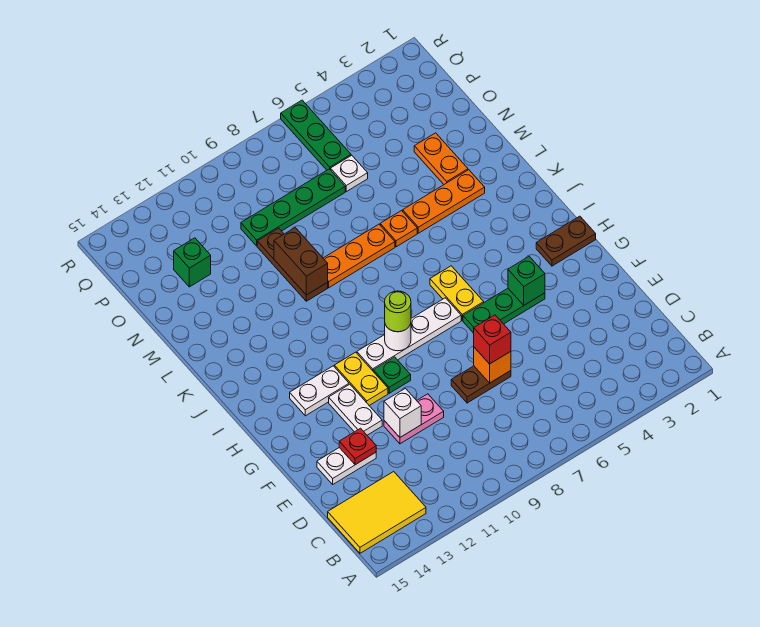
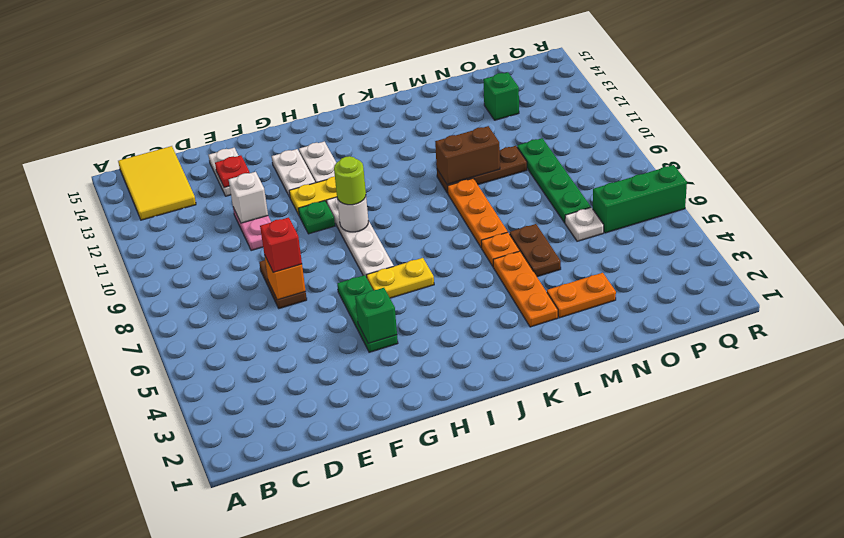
white 1x2 plate [329,384,382,435] -> white 1x2 plate turned to [272,149,315,197]
brown 1x2 plate [536,216,596,266] -> brown 1x2 plate moved to [510,224,561,277]
green 1x3 plate [281,100,351,170] -> green 1x3 brick [593,165,687,233]

